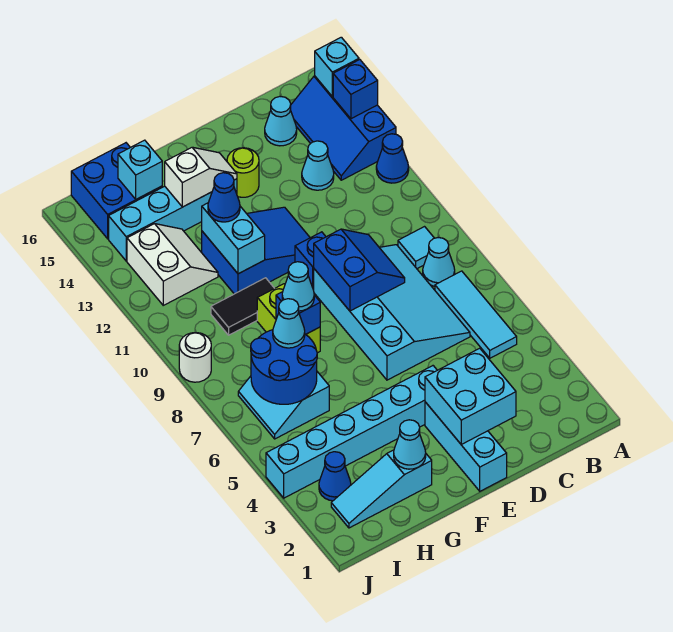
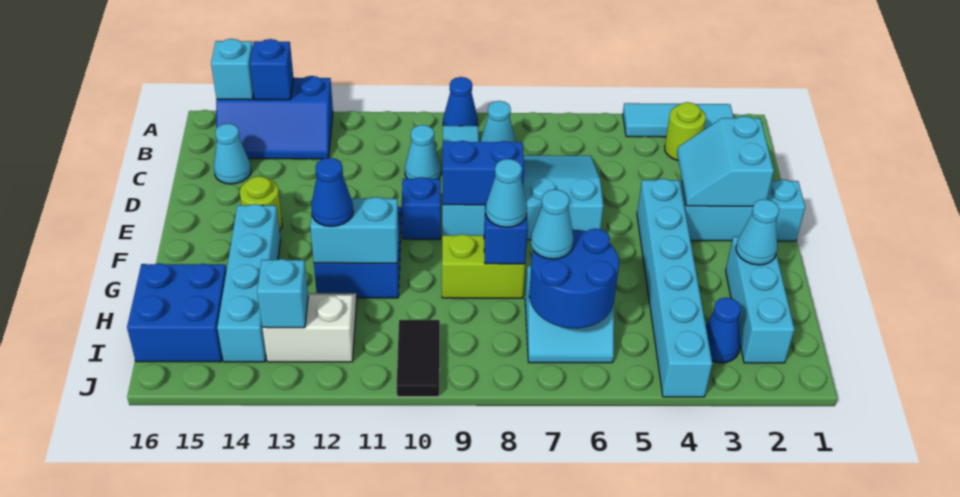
blue 1x1 cone [376,134,409,183] -> blue 1x1 cone moved to [443,77,478,126]
none -> lime 1x1 round brick [665,102,706,160]
cyan 1x3 tile [435,271,517,358] -> cyan 1x3 tile moved to [623,103,733,137]
cyan 1x1 cone [302,141,334,190] -> cyan 1x1 cone moved to [405,125,441,179]
cyan 2x2 brick [425,348,516,444] -> cyan 2x2 slope [677,116,774,206]
white 1x2 slope [165,147,237,207] -> none
cyan 1x3 slope [331,450,432,528] -> cyan 1x3 brick [726,237,794,363]
black 1x2 tile [211,278,274,335] -> black 1x2 tile moved to [397,320,440,397]
cyan 1x1 brick [118,140,162,199] -> cyan 1x1 brick moved to [257,259,308,328]
white 1x1 round brick [179,333,211,382] -> none

